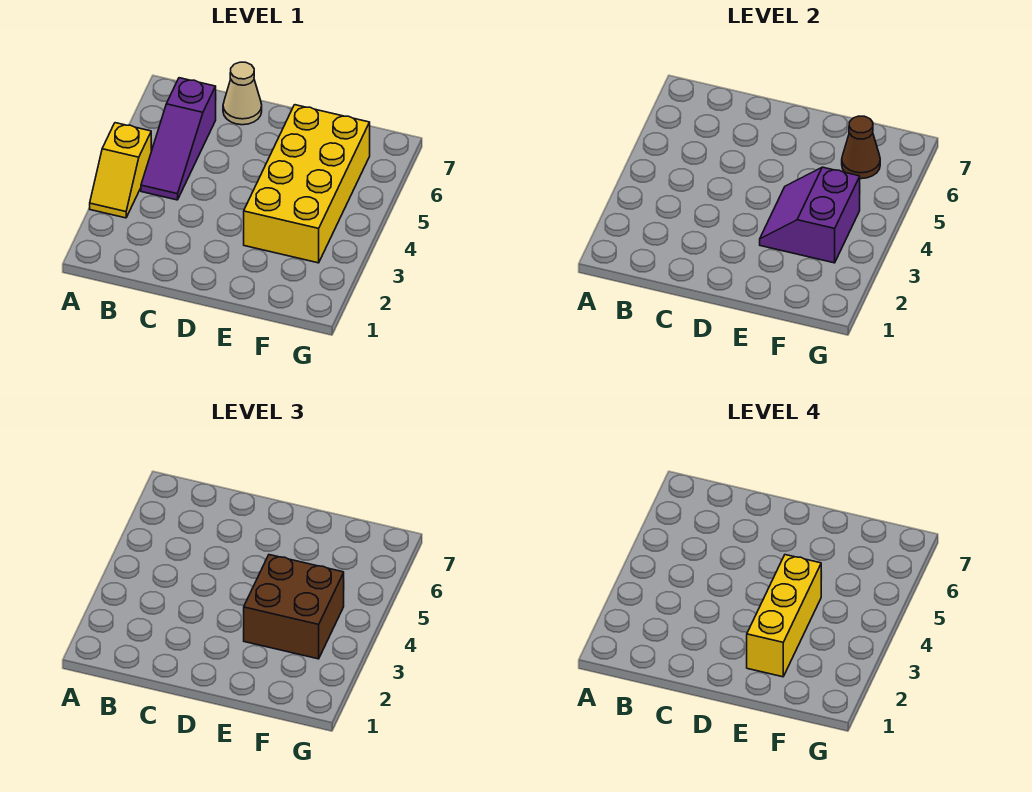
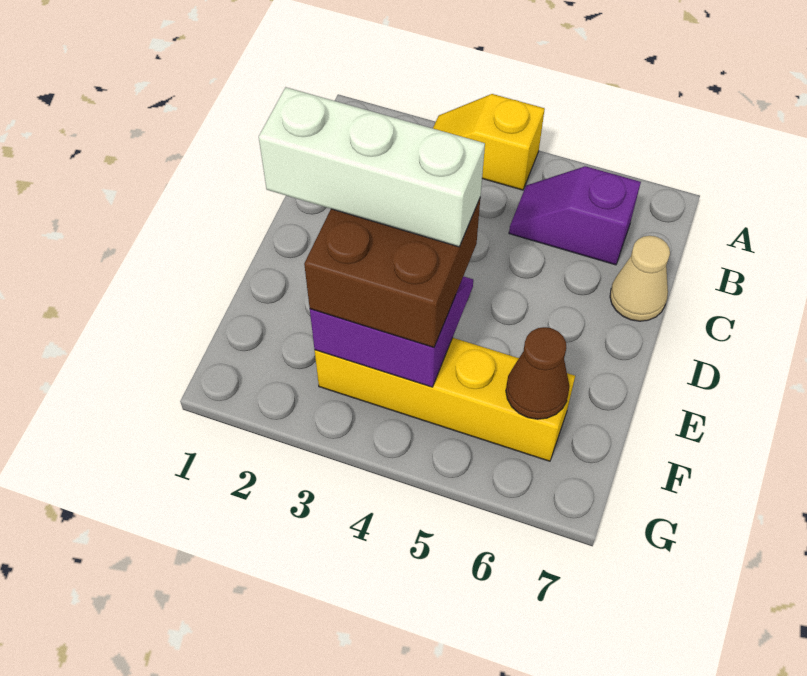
purple 1x3 slope [141,78,216,200] -> purple 1x2 slope [509,166,641,265]
yellow 1x3 brick [747,555,821,677] -> white 1x3 brick [259,87,485,247]
yellow 2x4 brick [244,105,370,263] -> yellow 1x4 brick [315,338,575,461]

